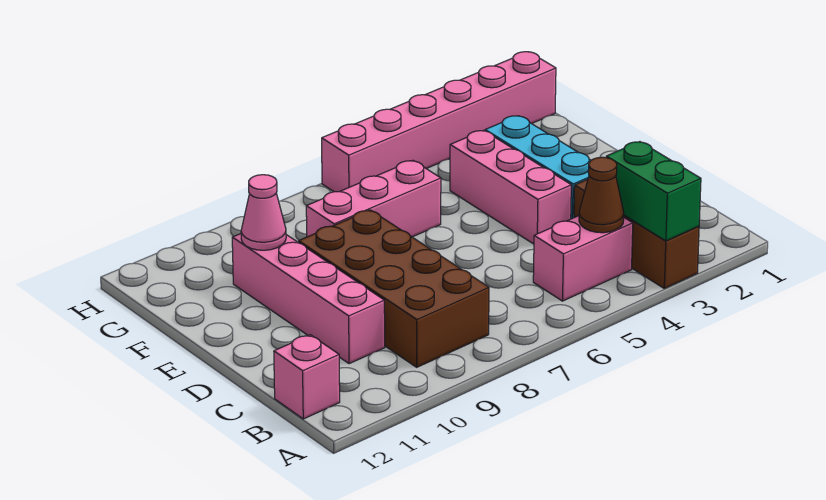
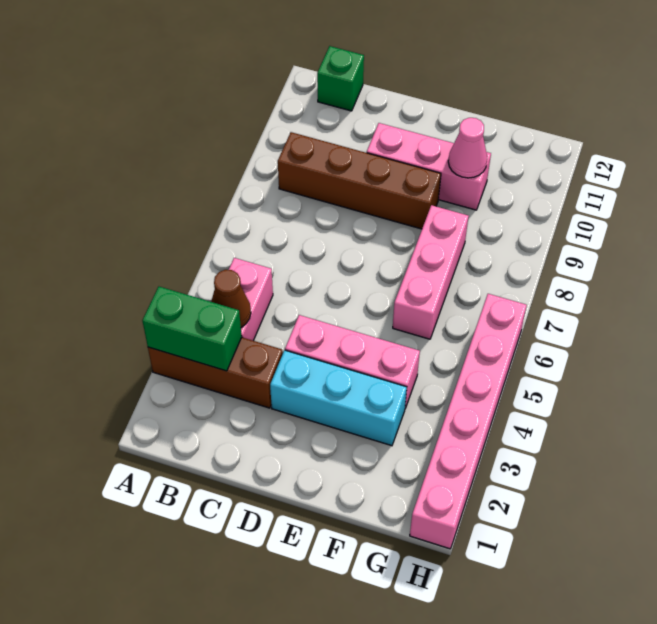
brown 2x4 brick [299,210,489,367] -> brown 1x4 brick [278,132,441,229]
pink 1x1 brick [274,335,340,419] -> green 1x1 brick [317,46,364,111]
pink 1x4 brick [232,234,385,364] -> pink 1x3 brick [367,123,491,210]

